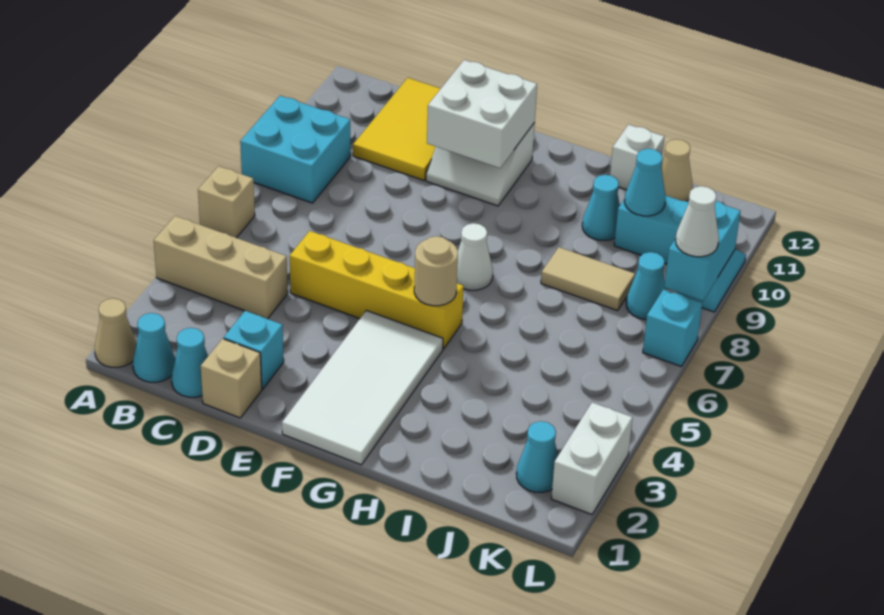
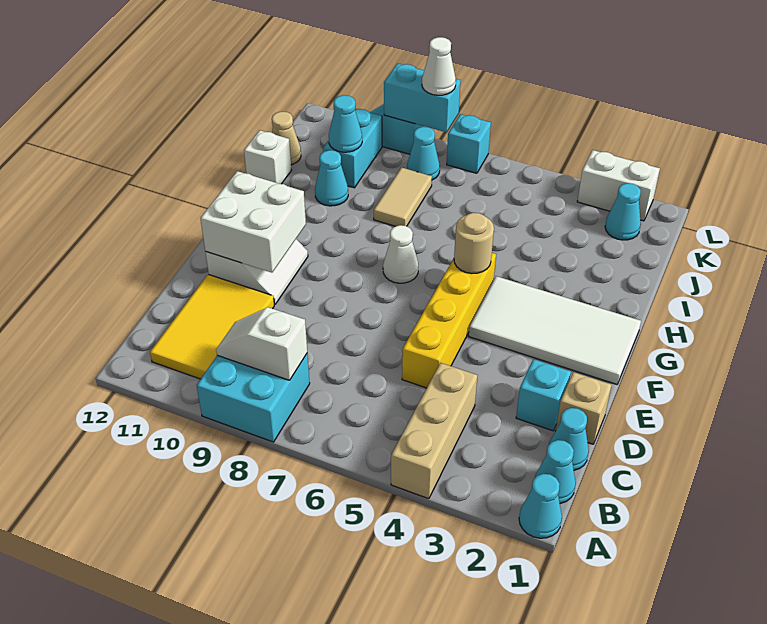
tan 1x1 cone [95,298,137,367] -> cyan 1x1 cone [519,474,562,538]
tan 1x1 brick [198,166,255,238] -> none
none -> white 1x2 slope [216,307,307,380]
yellow 2x3 tile [353,78,441,180] -> yellow 2x3 tile turned to [150,274,274,379]

